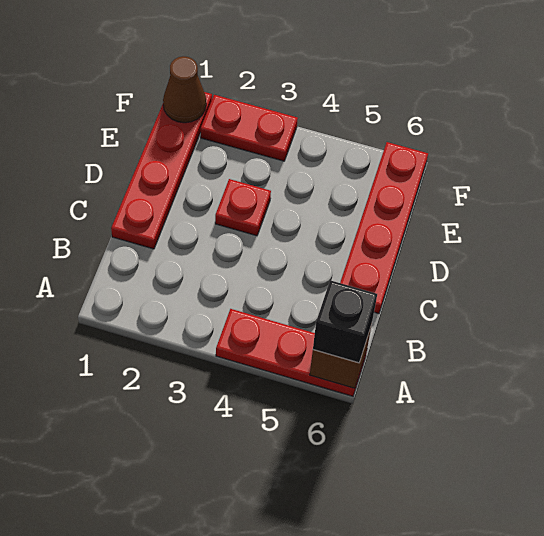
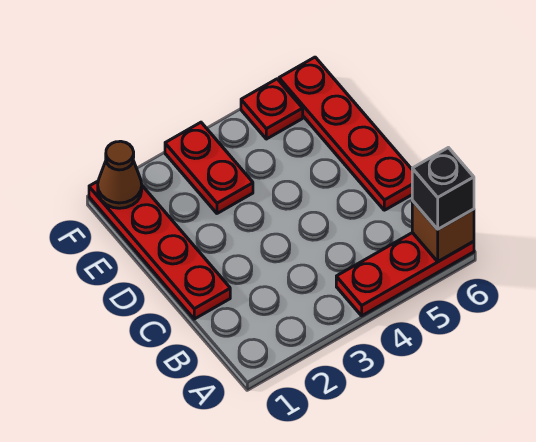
red 1x1 plate [215,179,271,236] -> red 1x1 plate moved to [241,79,303,139]
red 1x2 plate [200,95,298,161] -> red 1x2 plate turned to [165,122,253,213]

